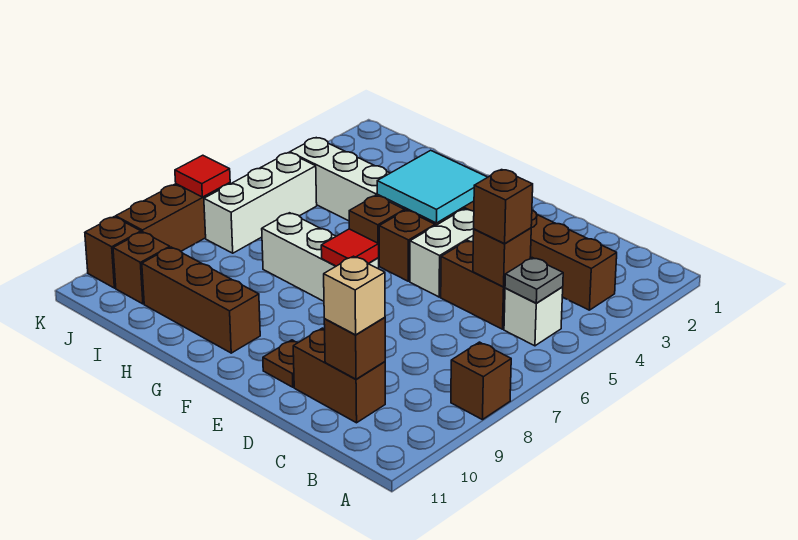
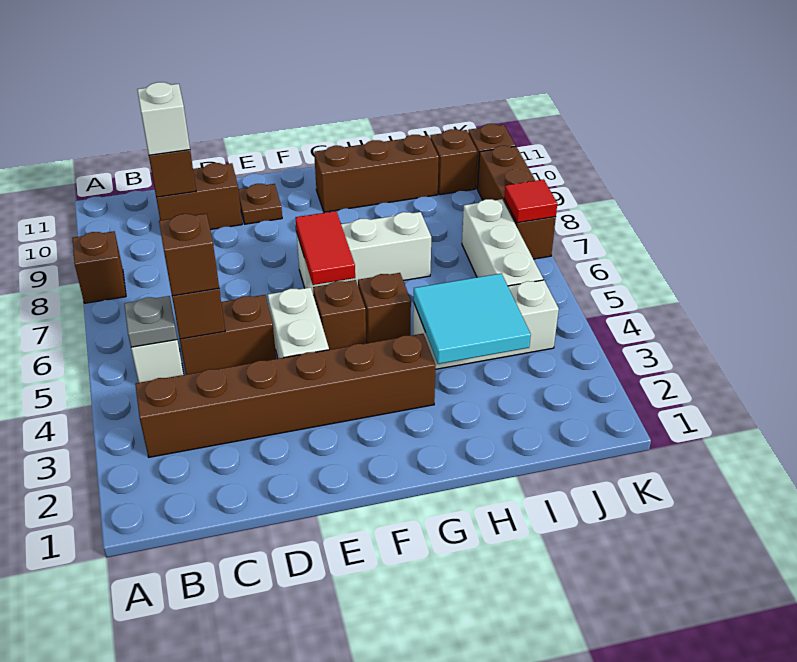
tan 1x1 brick [324,256,385,335] -> white 1x1 brick [137,82,190,155]
cyan 2x2 tile [377,150,488,223] -> cyan 2x2 tile moved to [414,273,531,364]
red 1x1 tile [321,229,379,266] -> red 1x2 tile [295,211,355,285]

